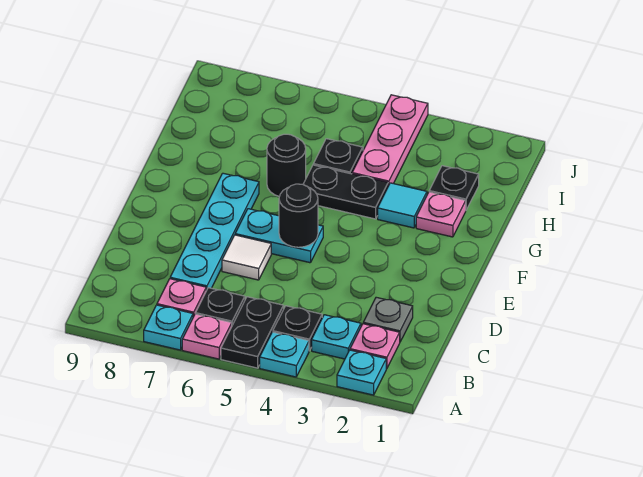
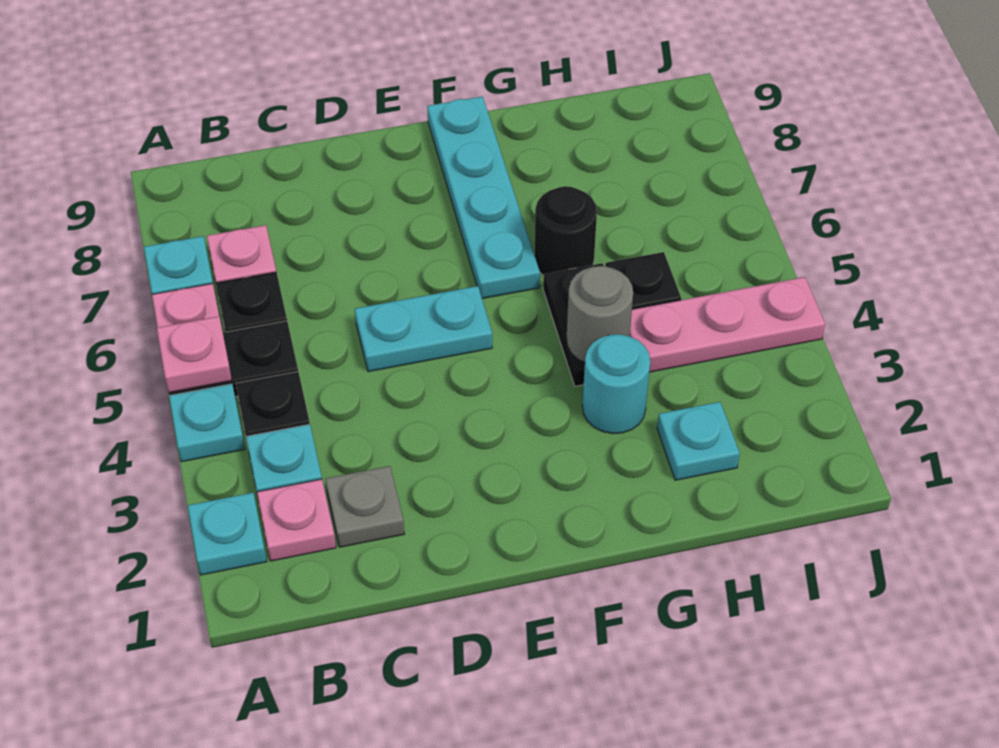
cyan 1x4 plate [170,173,259,291] -> cyan 1x4 plate turned to [427,96,540,299]
white 1x1 tile [222,235,271,280] -> none
cyan 1x2 plate [235,209,323,263] -> cyan 1x2 plate turned to [355,286,492,372]
black 1x1 round brick [279,184,318,247] -> none
pink 1x1 plate [416,192,466,237] -> pink 1x1 plate moved to [157,316,232,393]
cyan 1x1 tile [378,183,427,228] -> cyan 1x1 round brick [582,334,650,434]
none -> grey 1x1 round brick [567,266,633,363]
black 1x1 plate [429,166,479,210] -> cyan 1x1 plate [657,402,740,480]

